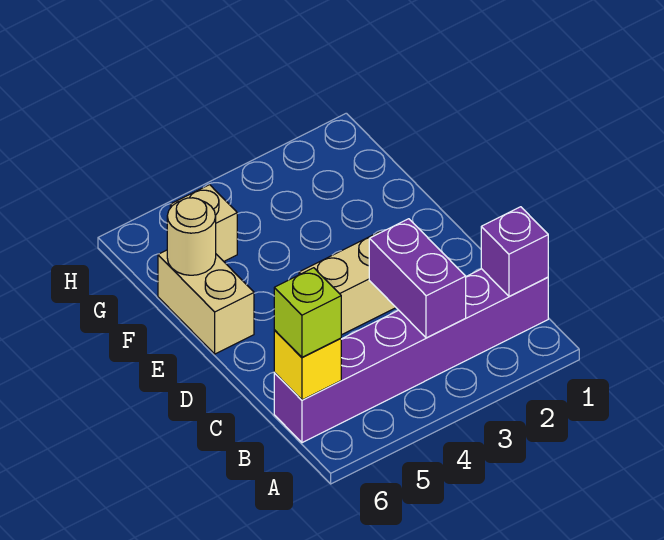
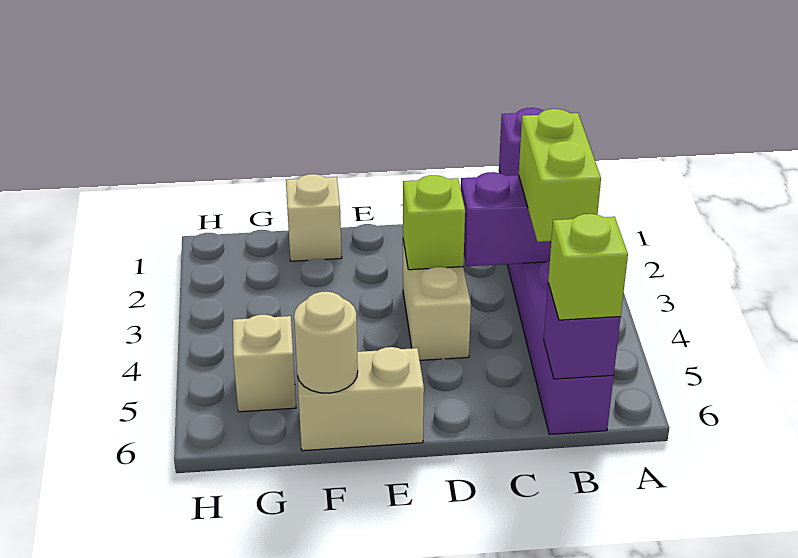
none -> lime 1x2 brick [519,109,601,242]
yellow 1x1 brick [274,330,341,400] -> purple 1x1 brick [544,283,621,379]
none -> lime 1x1 brick [403,175,465,270]
none -> tan 1x1 brick [286,174,342,261]

